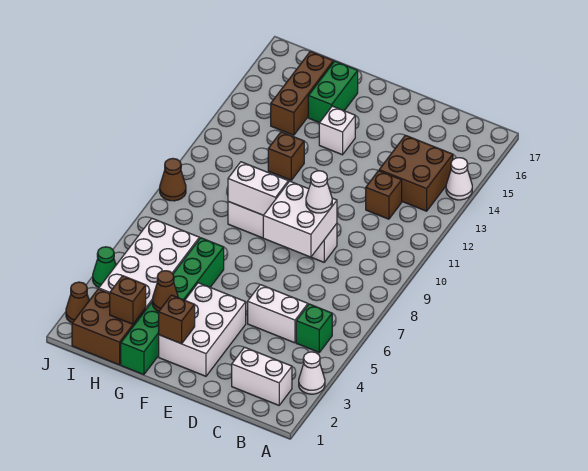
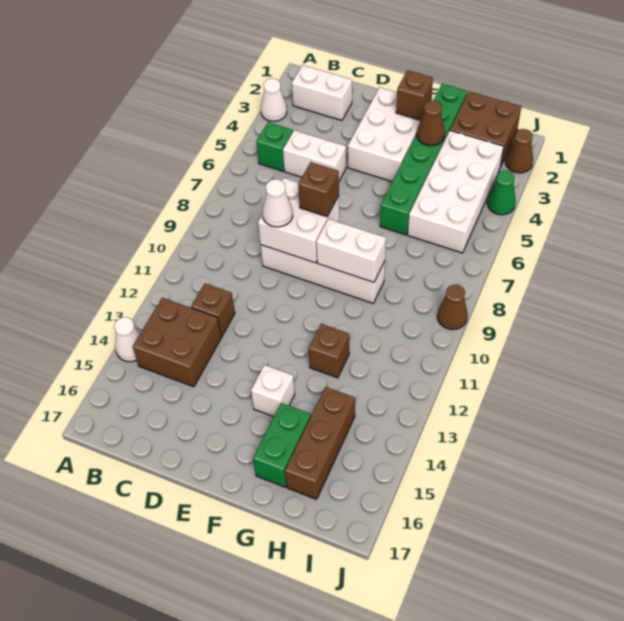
brown 1x1 brick [110,276,146,324] -> brown 1x1 brick moved to [298,162,339,217]

